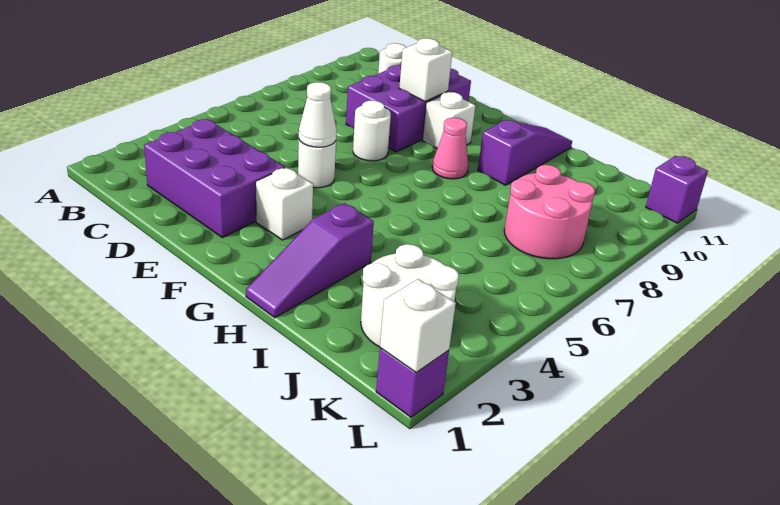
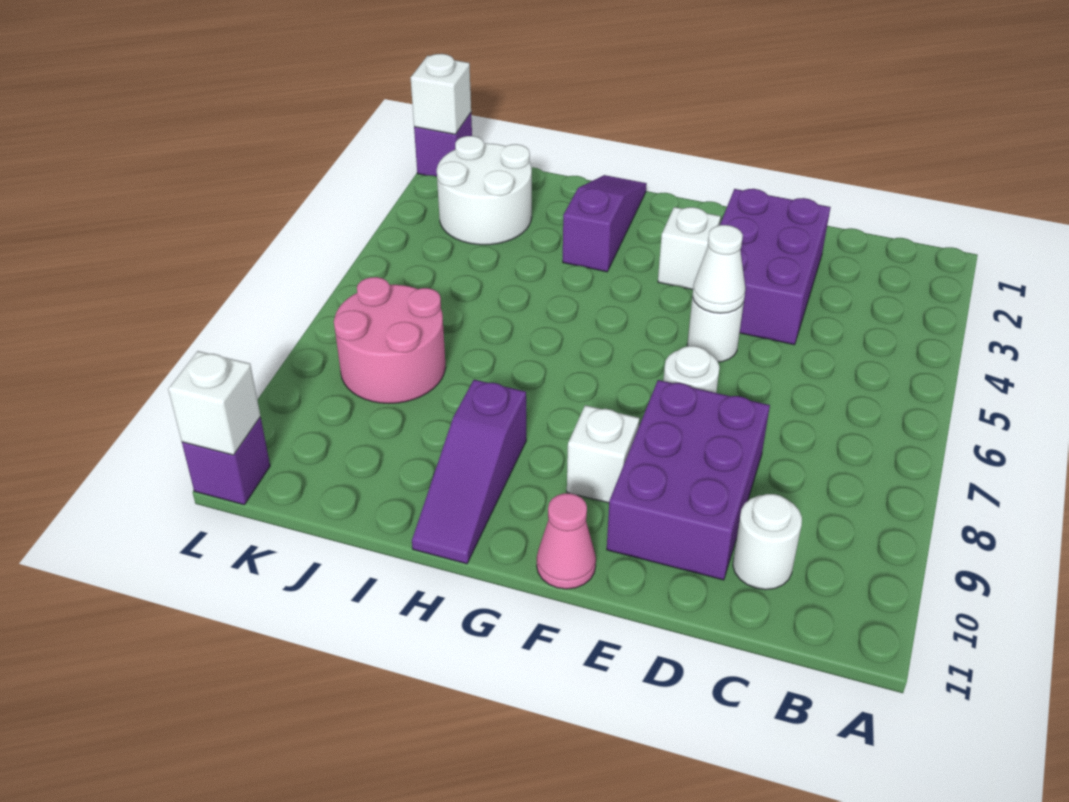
purple 2x3 brick [144,119,285,238] -> purple 2x3 brick turned to [720,189,831,345]
white 1x1 brick [399,38,452,102] -> white 1x1 brick moved to [168,351,260,455]
pink 1x1 cone [432,118,469,179] -> pink 1x1 cone moved to [537,493,596,589]

